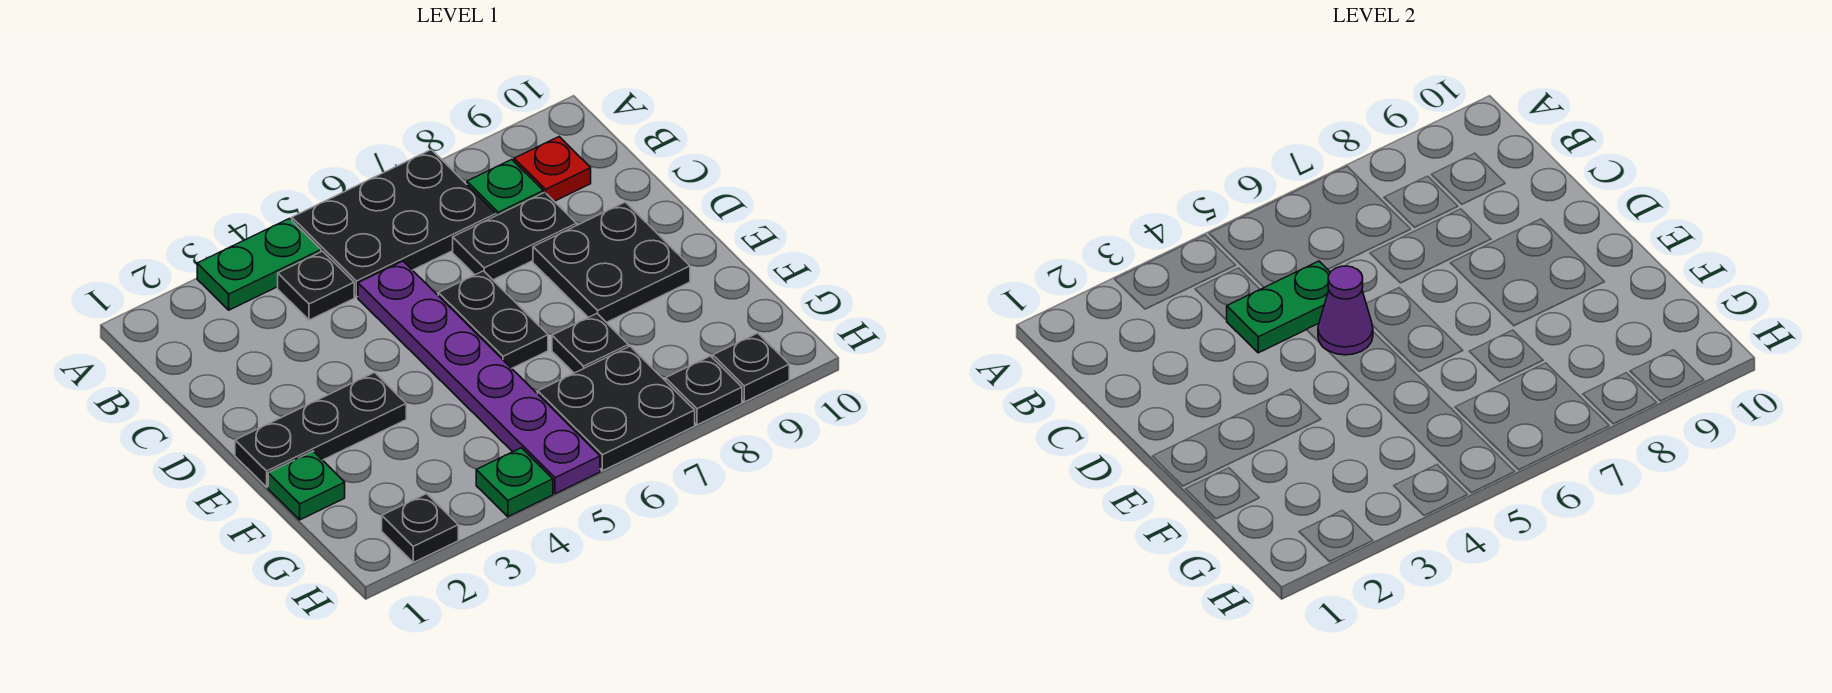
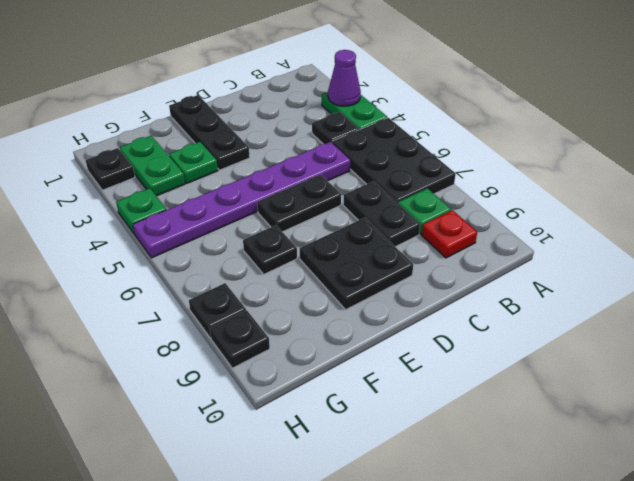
green 1x2 plate [1227,261,1330,353] -> green 1x2 plate moved to [120,136,185,196]
purple 1x1 cone [1318,266,1373,355] -> purple 1x1 cone moved to [328,50,361,106]
green 1x1 plate [268,451,345,520] -> green 1x1 plate moved to [169,142,218,183]
black 2x2 plate [538,346,695,471] -> none

